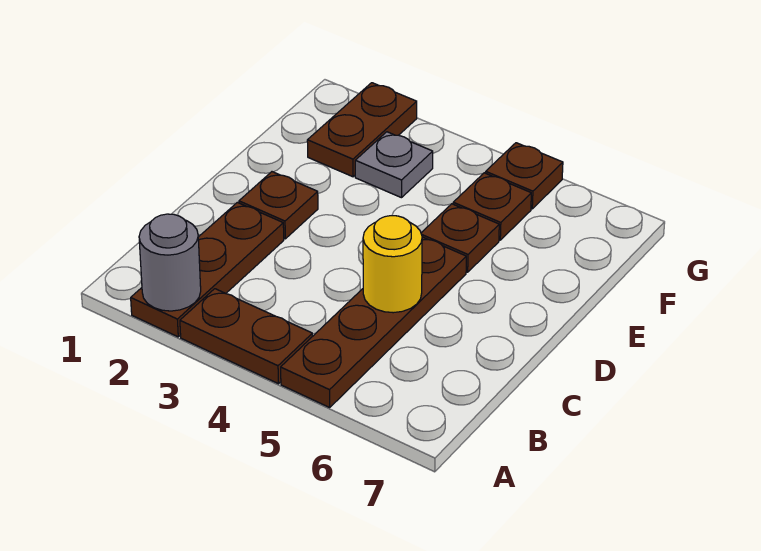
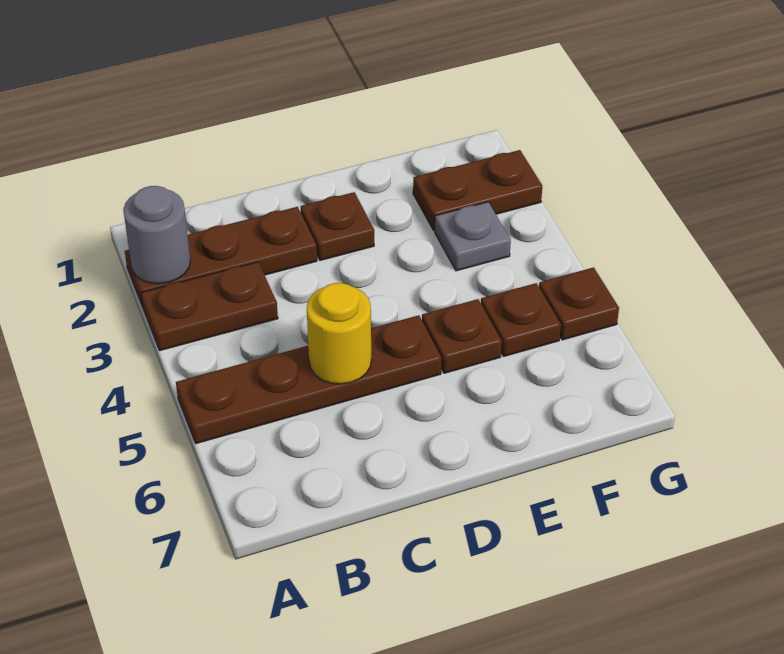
brown 1x2 plate [180,289,313,384] -> brown 1x2 plate turned to [141,262,278,351]

